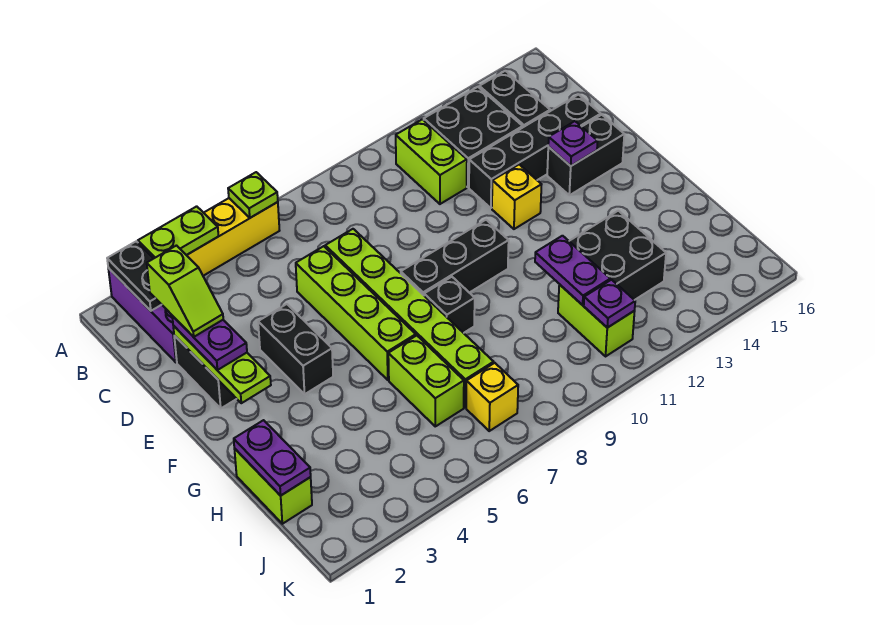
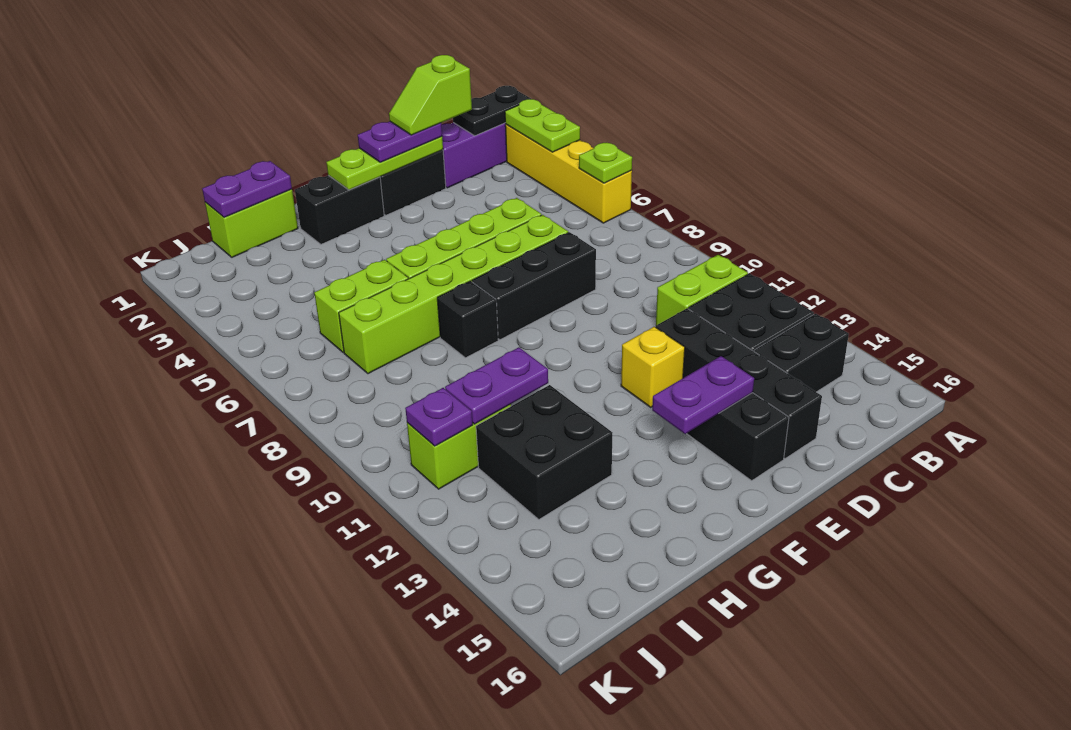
black 1x2 brick [258,304,333,394] -> black 1x2 brick moved to [295,175,384,244]
purple 1x1 plate [548,121,598,166] -> purple 1x2 plate [652,356,754,434]
black 1x3 brick [401,220,509,295] -> black 1x3 brick turned to [472,232,596,340]
yellow 1x1 brick [466,363,518,431] -> none

